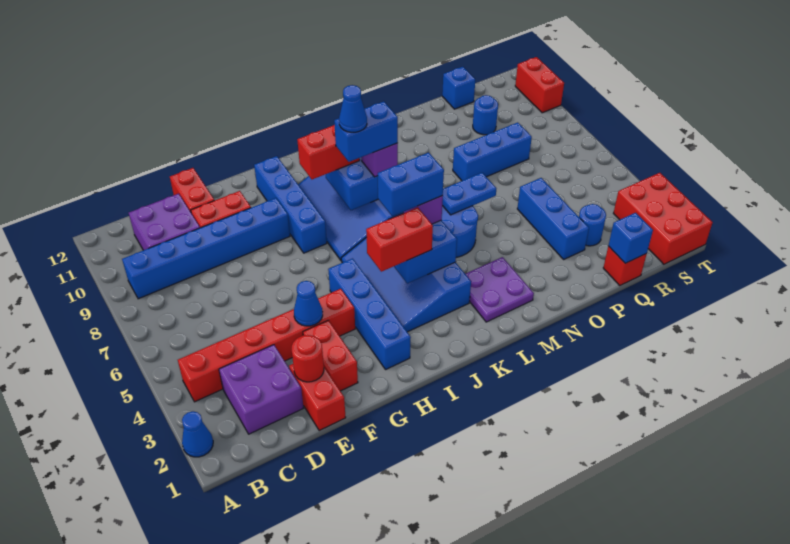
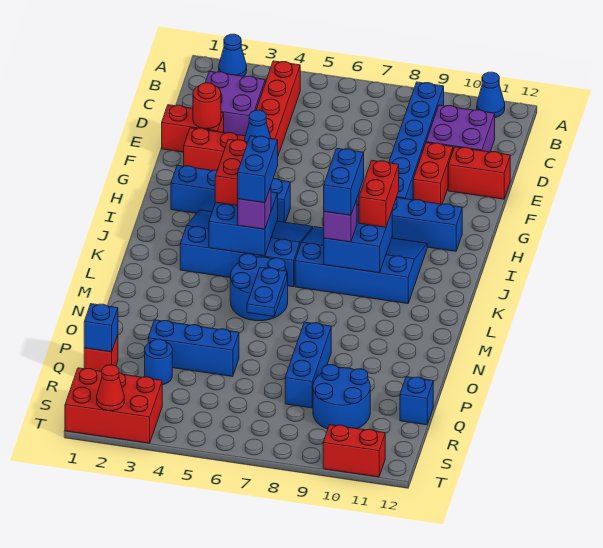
blue 1x1 cone [339,85,367,132] -> blue 1x1 cone moved to [477,72,505,118]
purple 2x2 plate [466,257,534,322] -> none
blue 1x1 round brick [473,95,498,135] -> blue 2x2 round brick [313,365,370,429]
none -> red 1x1 cone [97,365,124,411]

